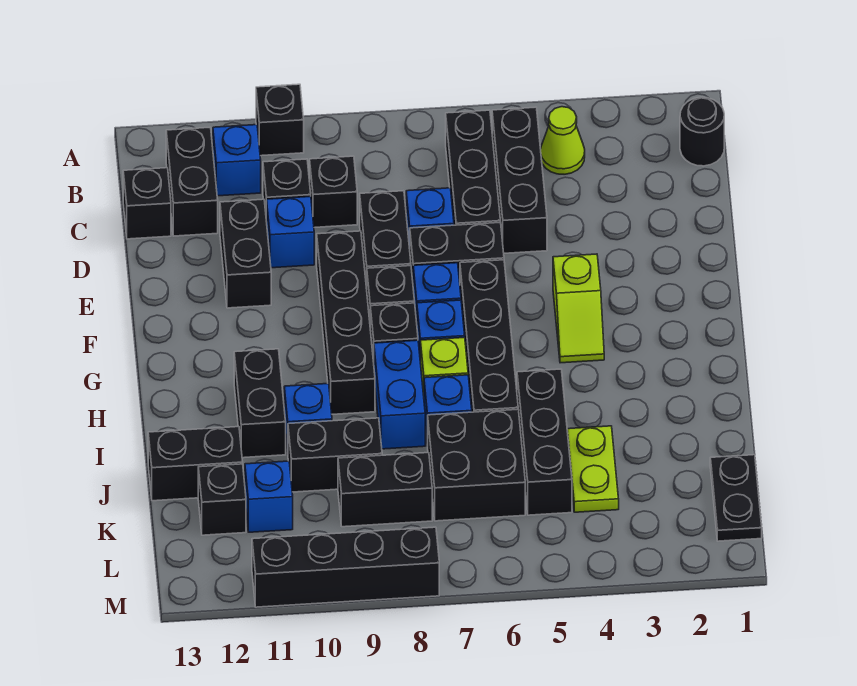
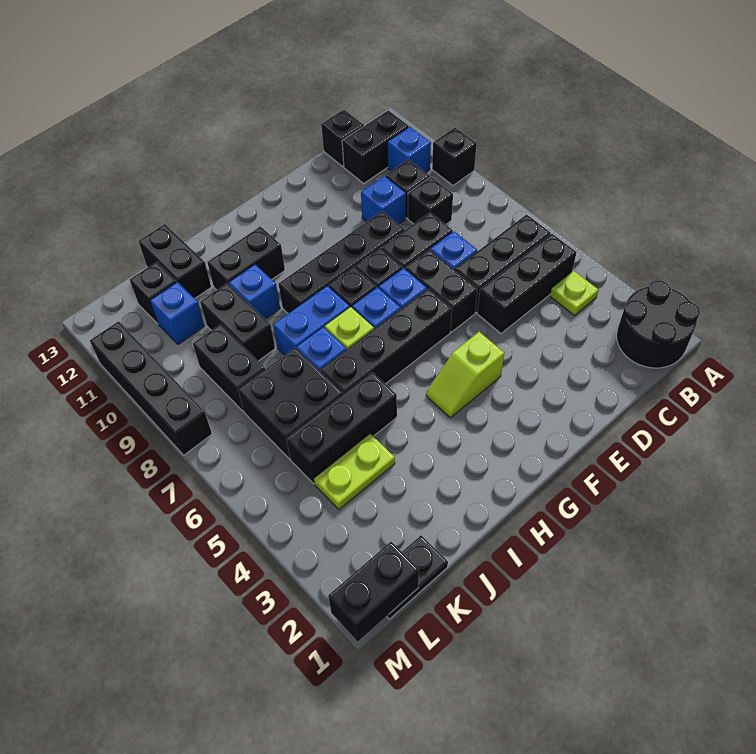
black 1x1 round brick [680,97,724,166] -> black 2x2 round brick [617,281,700,368]
lime 1x1 cone [541,107,585,174] -> lime 1x1 plate [550,271,598,316]
black 1x2 brick [220,199,271,308] -> black 1x2 brick moved to [328,542,419,642]

